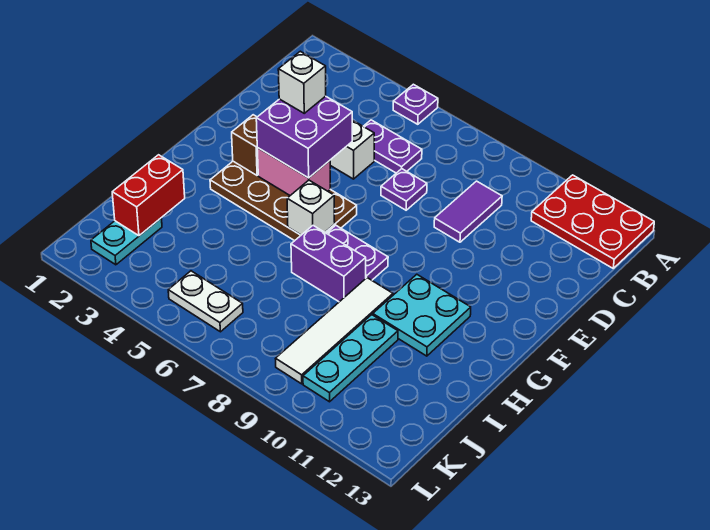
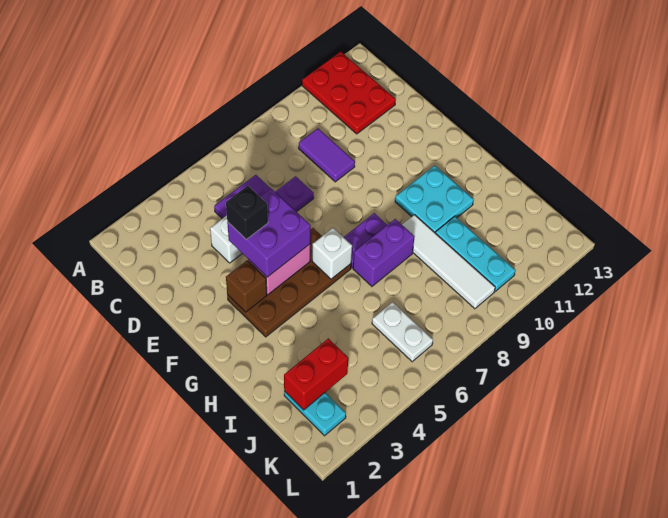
purple 1x1 plate [393,84,438,124] -> none
red 2x3 plate [531,175,654,268] -> red 2x3 plate turned to [302,52,396,134]
white 1x1 brick [278,51,326,113] -> black 1x1 brick [226,186,268,239]
red 1x2 brick [112,155,185,236] -> red 1x2 brick turned to [284,338,348,410]
white 1x2 plate [168,271,243,332] -> white 1x2 plate turned to [372,302,433,362]

